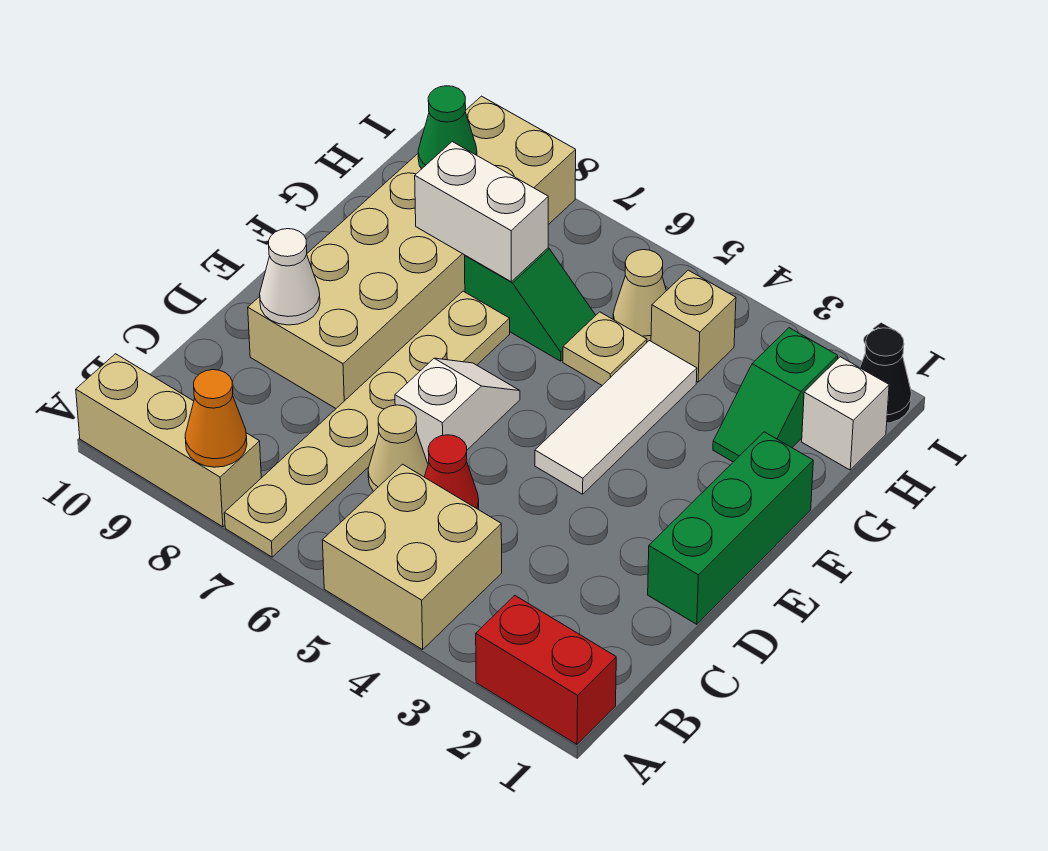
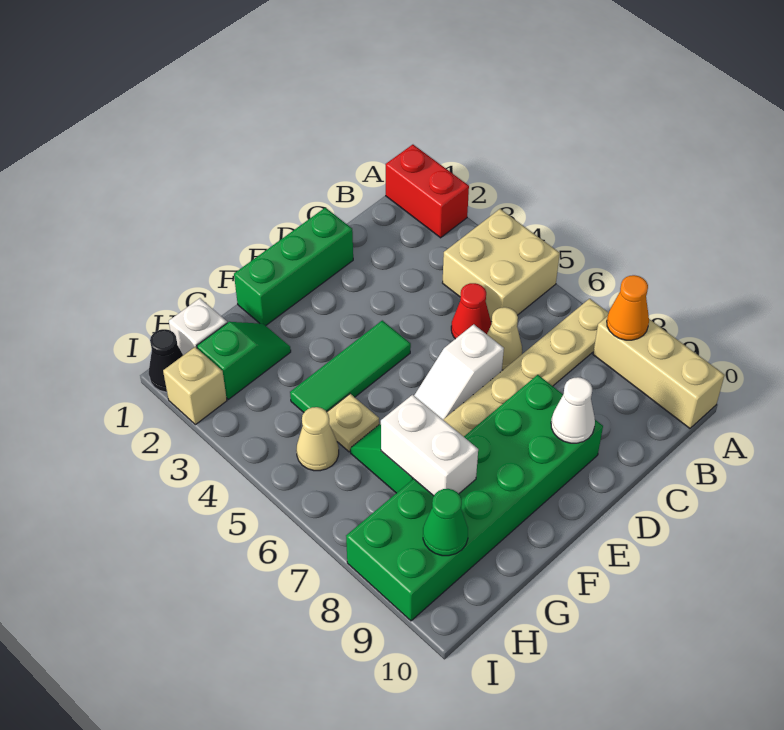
tan 2x6 brick [248,96,576,408] -> green 2x6 brick [346,375,603,621]
white 1x3 tile [535,341,697,494] -> green 1x3 tile [290,321,411,412]
tan 1x1 brick [651,270,736,382] -> tan 1x1 brick moved to [163,347,227,425]

